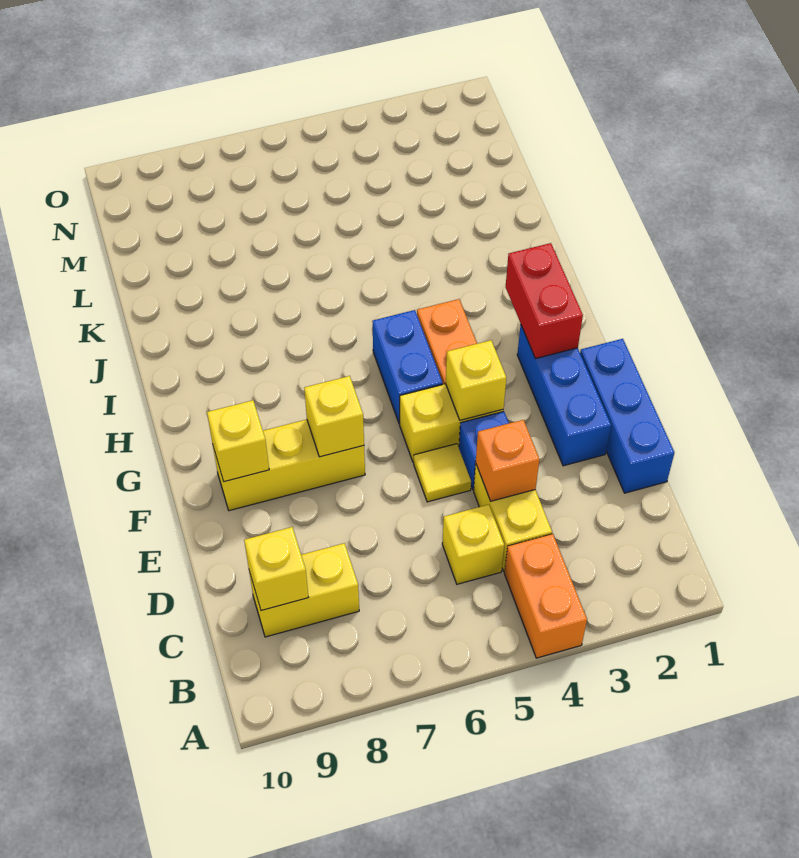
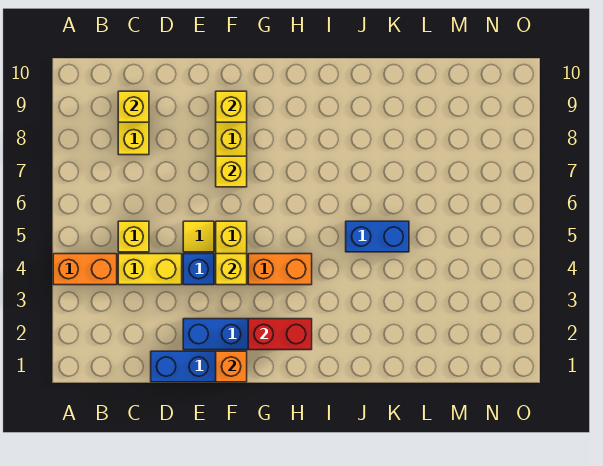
orange 1x1 brick [476,420,540,501] -> orange 1x1 brick moved to [216,351,247,382]
blue 1x2 brick [373,310,443,424] -> blue 1x2 brick moved to [346,221,409,252]

